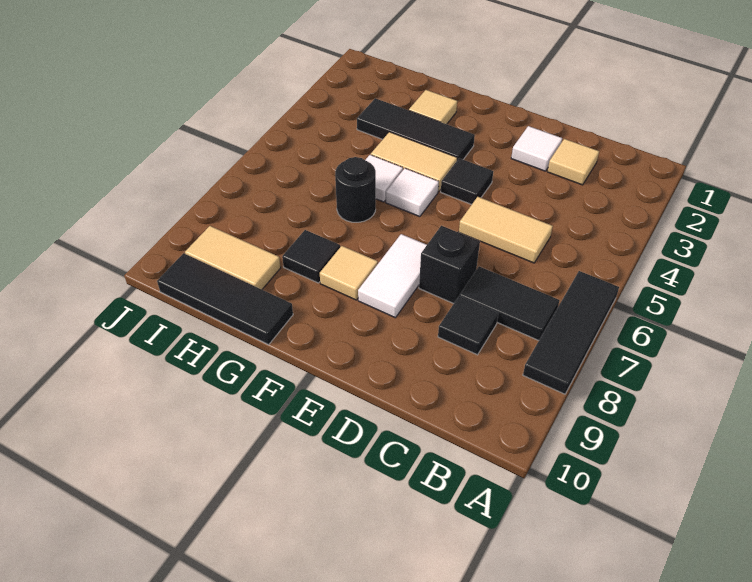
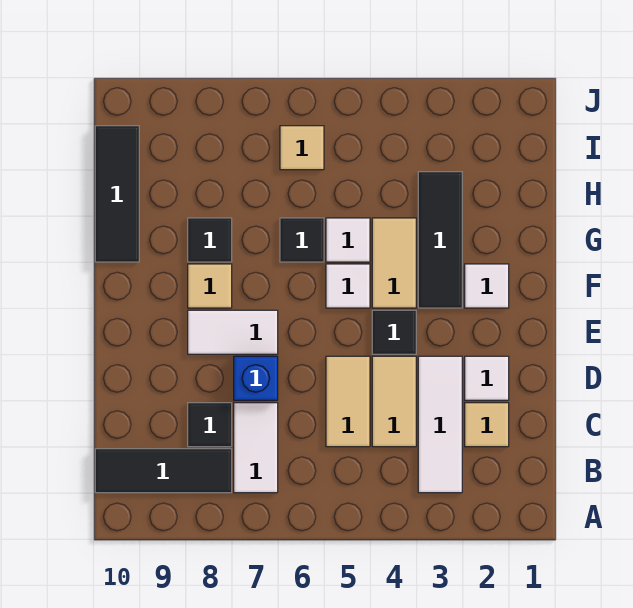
black 1x3 tile [523,271,619,394] -> black 1x3 tile moved to [95,449,232,493]
none -> white 1x3 tile [418,356,462,493]
black 1x2 tile [460,267,559,340] -> white 1x2 tile [234,403,278,493]
black 1x1 brick [419,226,480,303] -> blue 1x1 brick [234,356,278,400]
none -> white 1x1 tile [465,264,509,308]
tan 1x1 tile [409,90,457,124] -> tan 1x1 tile moved to [280,126,324,170]
black 1x1 round brick [335,157,376,222] -> black 1x1 tile [280,218,324,262]
tan 1x2 tile [185,226,281,289] -> tan 1x2 tile moved to [372,356,416,447]

